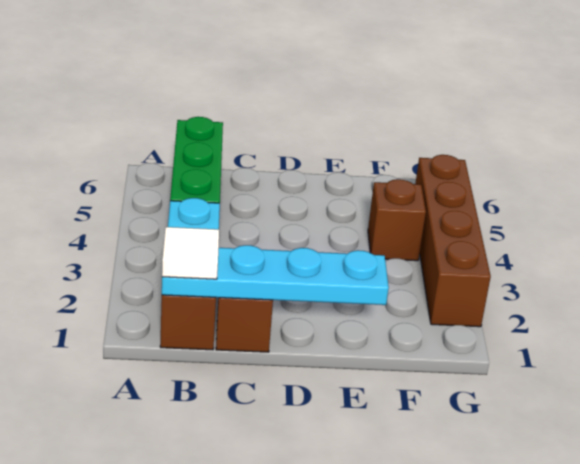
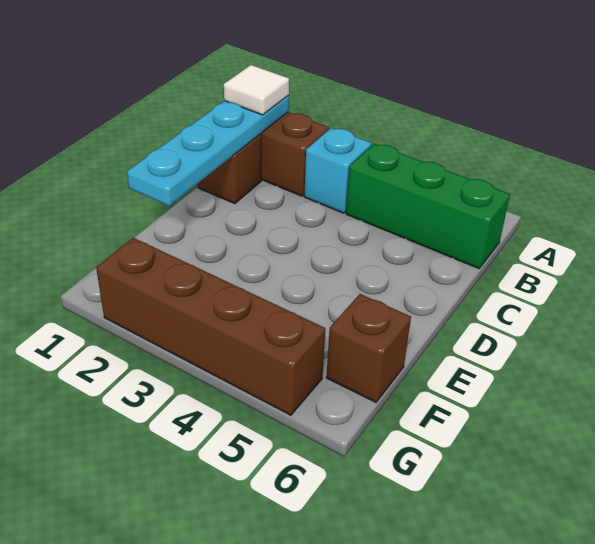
brown 1x1 brick [368,179,426,261] -> brown 1x1 brick moved to [326,294,411,402]

